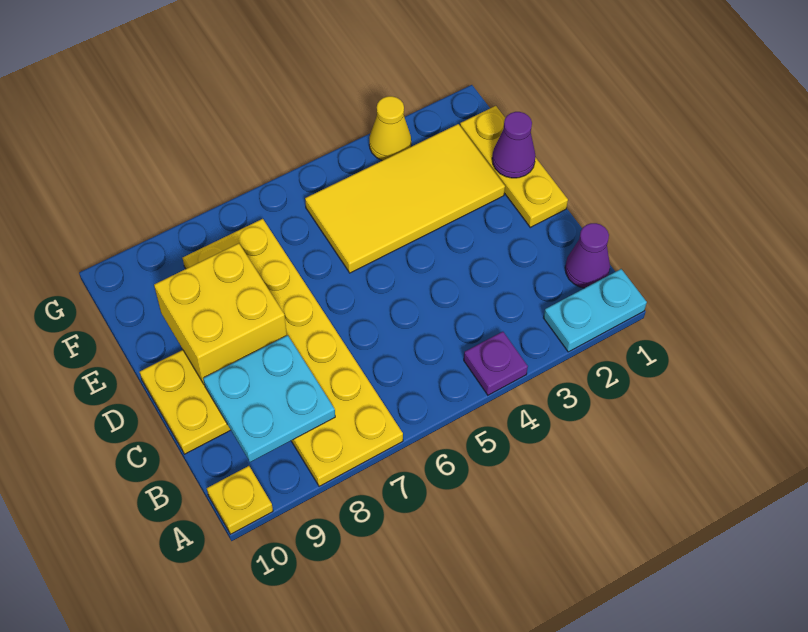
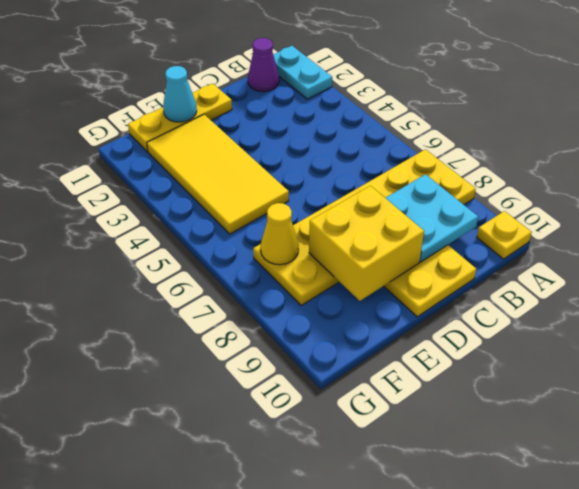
purple 1x1 plate [464,332,528,395] -> none
purple 1x1 cone [492,112,536,178] -> cyan 1x1 cone [163,66,197,122]
yellow 1x1 cone [369,96,411,161] -> yellow 1x1 cone moved to [261,203,299,265]

